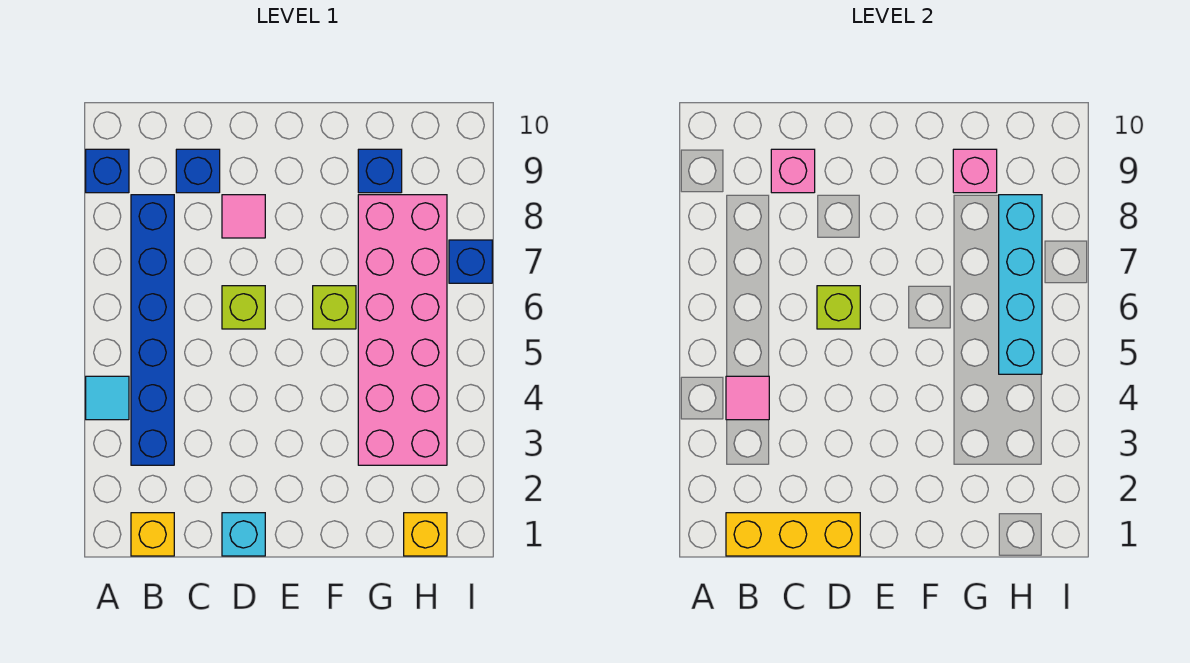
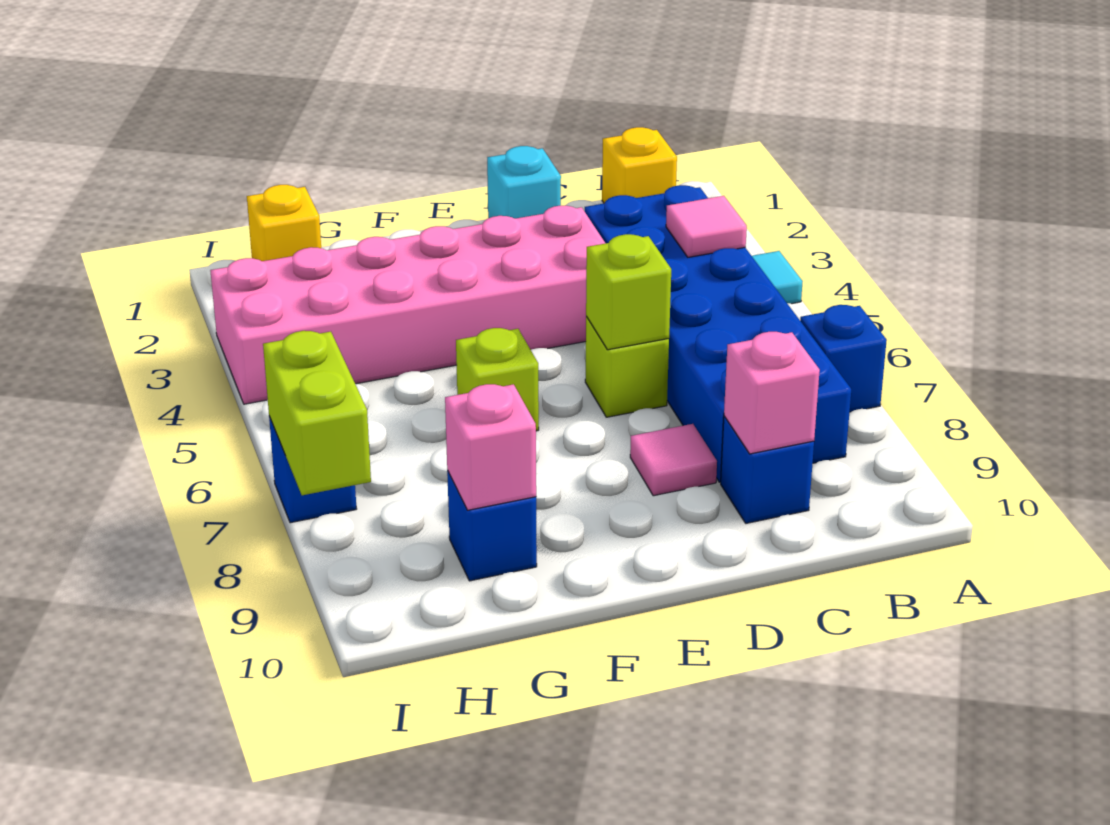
blue 1x1 brick [86,149,129,193] -> blue 1x1 brick moved to [800,305,887,412]
yellow 1x3 brick [726,513,860,556] -> none
blue 1x6 brick [131,195,174,465] -> blue 2x6 brick [585,185,851,482]
pink 2x6 brick [358,195,447,465] -> pink 2x6 brick turned to [210,206,605,404]
cyan 1x4 brick [999,195,1042,374] -> none
none -> lime 1x2 brick [263,331,371,495]

